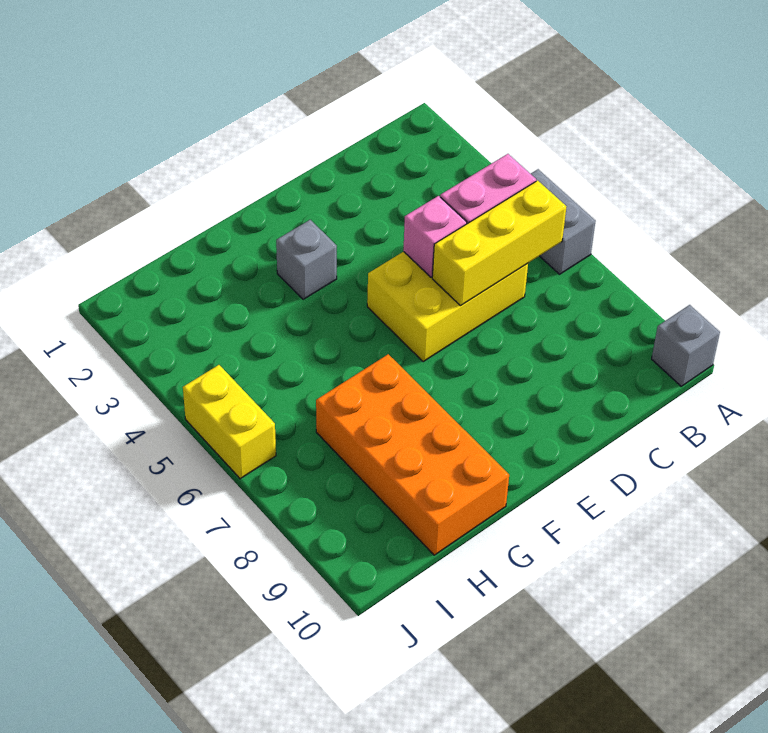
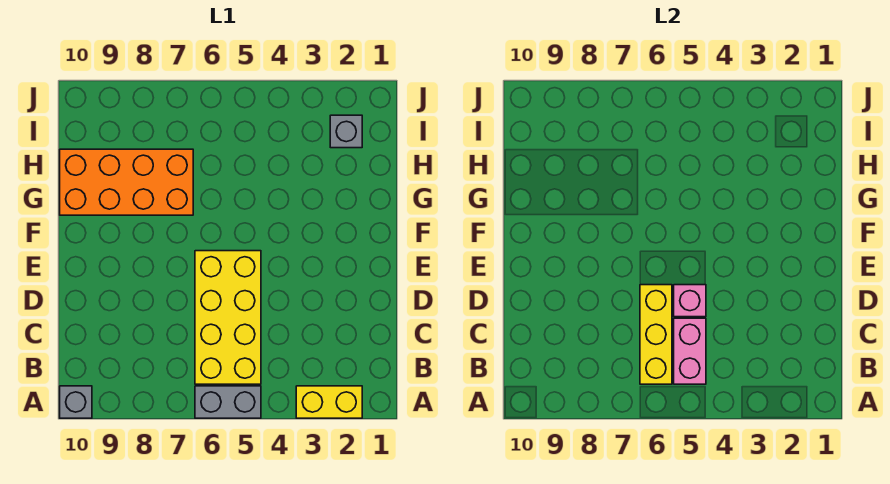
yellow 2x3 brick [367,252,528,362] -> yellow 2x4 brick [195,251,261,384]
grey 1x1 brick [276,220,337,299] -> grey 1x1 brick moved to [330,115,362,148]
yellow 1x2 brick [183,365,276,479] -> yellow 1x2 brick moved to [296,386,362,418]

